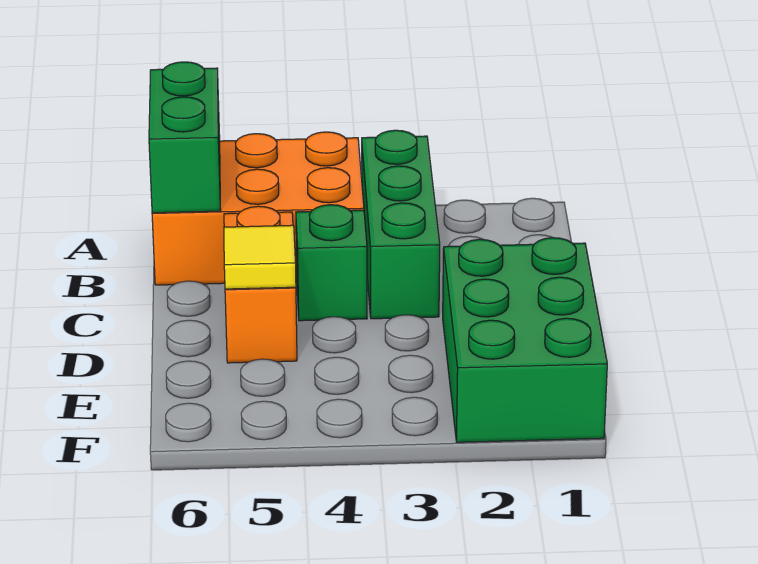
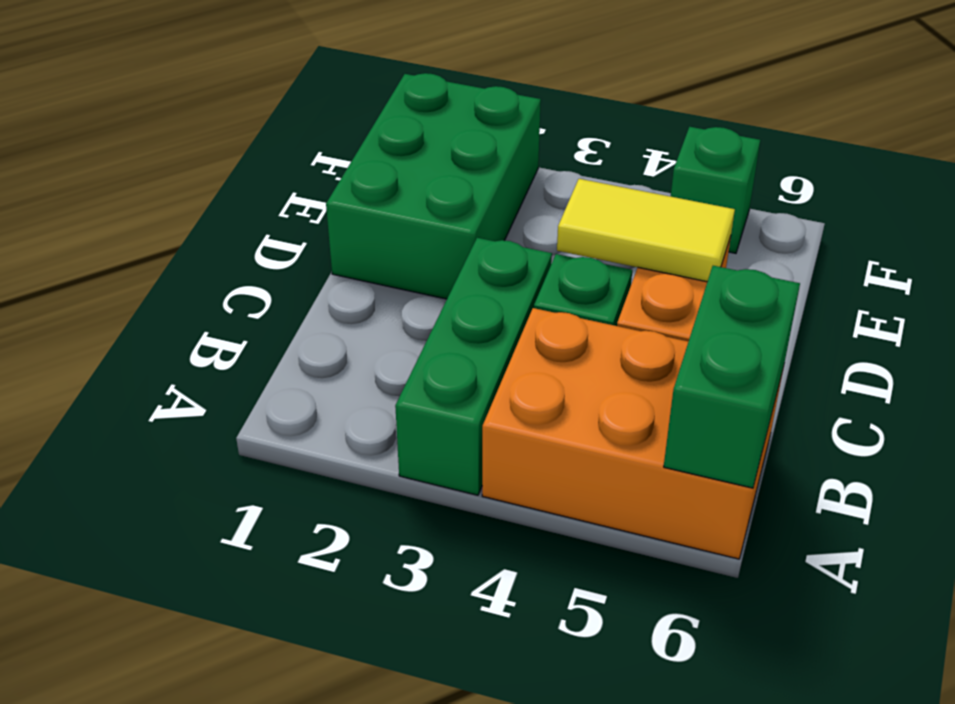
yellow 1x1 tile [224,225,296,289] -> yellow 1x2 tile [557,179,735,282]
none -> green 1x1 brick [671,127,760,253]

